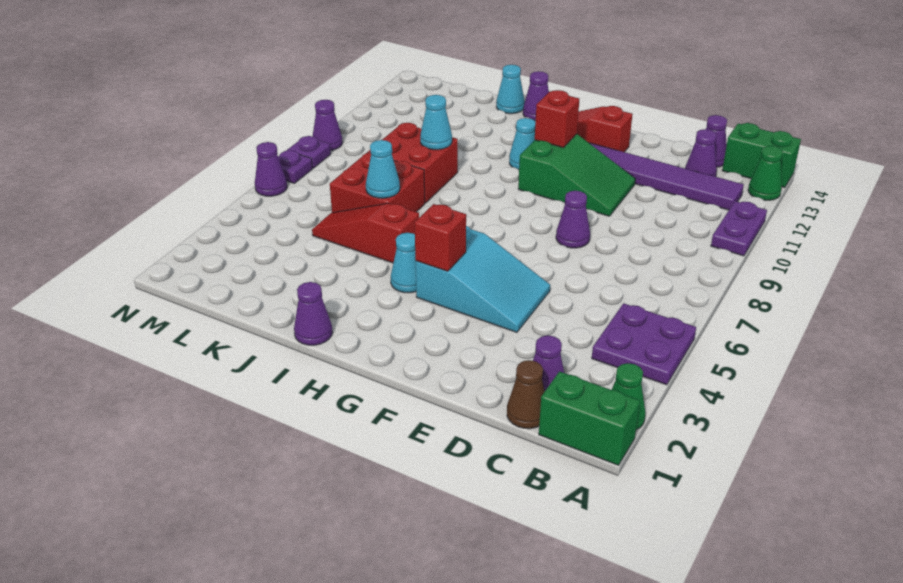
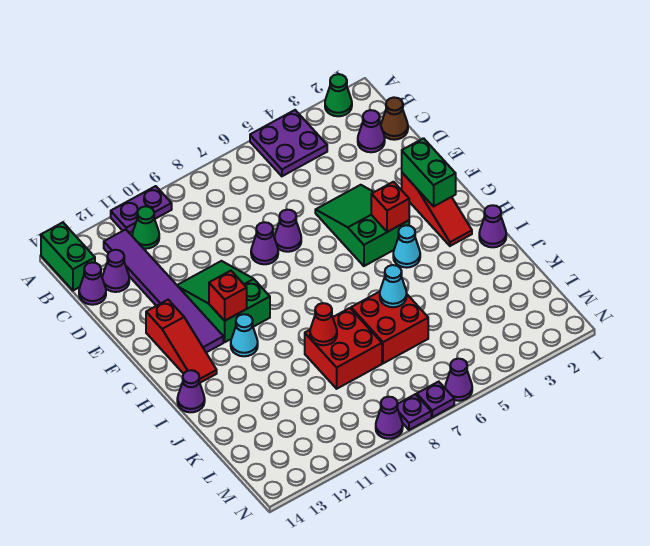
green 1x2 brick [539,371,640,465] -> green 1x2 brick moved to [402,138,456,206]
green 1x1 cone [748,146,783,200] -> green 1x1 cone moved to [132,206,159,249]
cyan 2x3 slope [416,226,550,332] -> green 2x3 slope [315,185,409,266]
none -> purple 1x1 cone [274,210,301,252]
red 1x3 slope [312,203,419,263] -> red 1x3 slope moved to [402,173,472,246]
cyan 1x1 cone [420,95,452,150] -> red 1x1 cone [310,303,337,345]
cyan 1x1 cone [496,65,525,114] -> none

